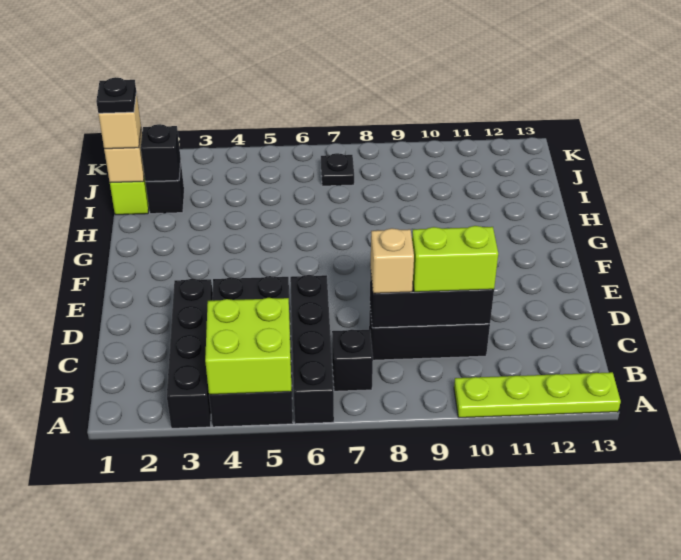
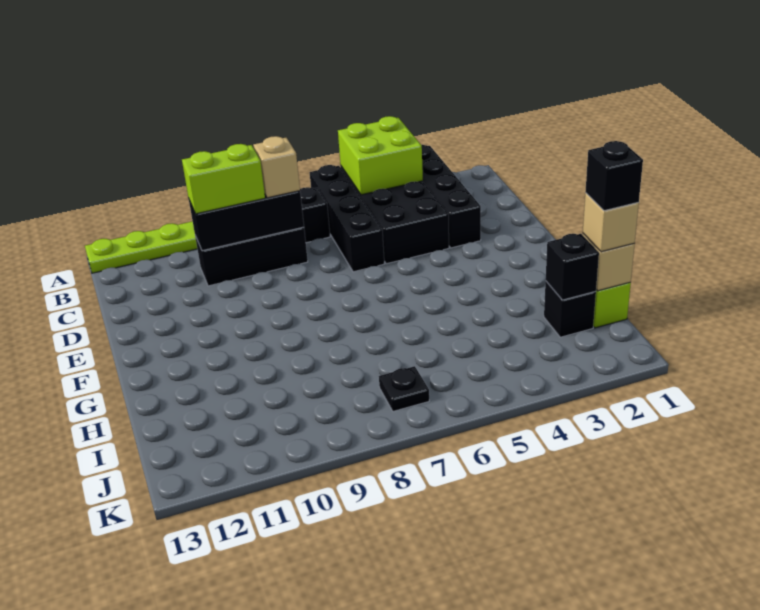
black 1x1 plate [96,77,136,113] -> black 1x1 brick [585,141,643,211]

